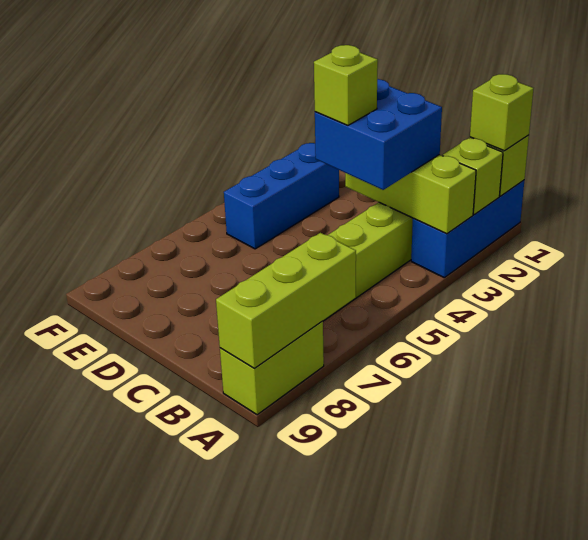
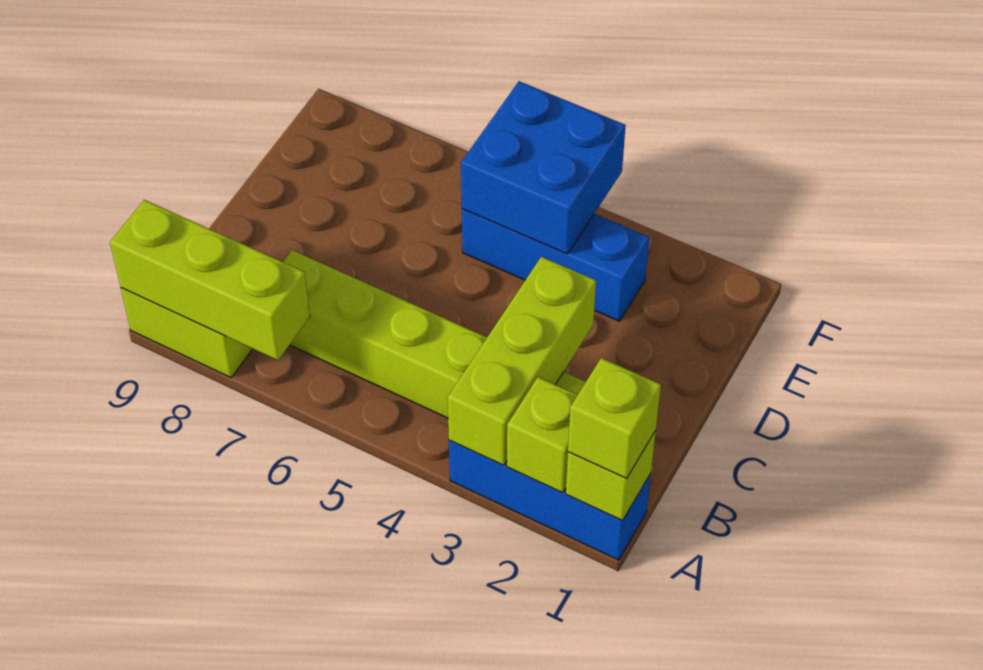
blue 2x2 brick [315,79,442,190] -> blue 2x2 brick moved to [461,81,626,254]
lime 1x1 brick [314,45,378,126] -> none

